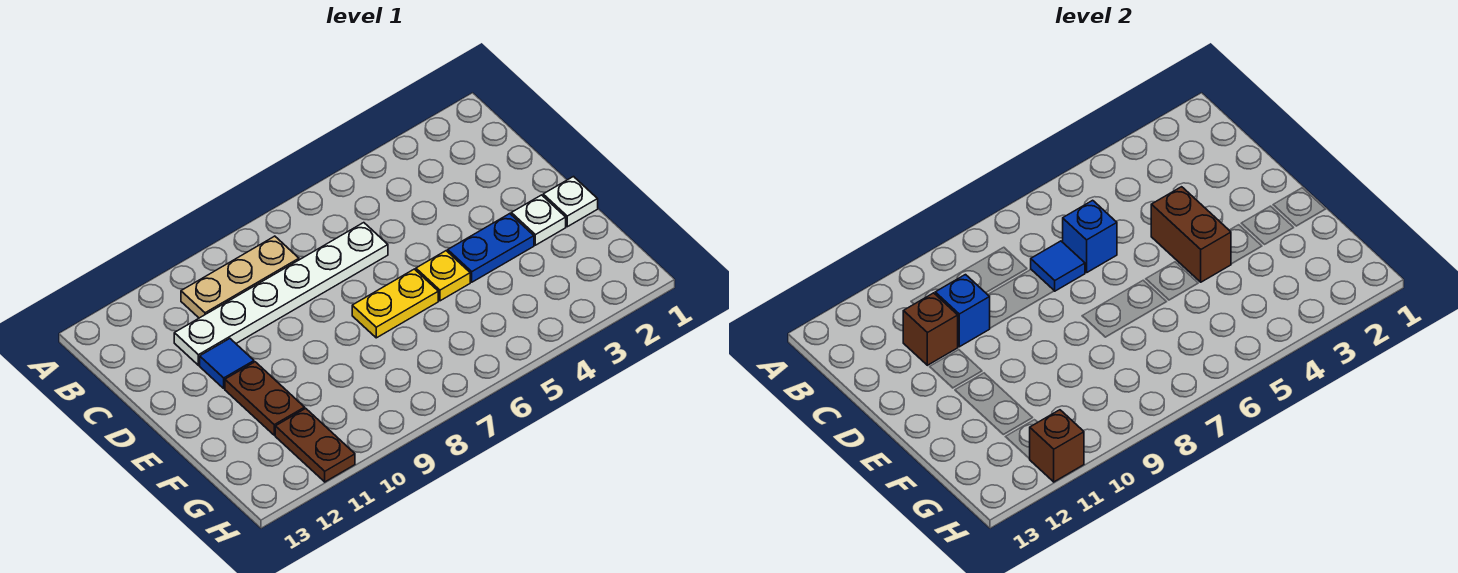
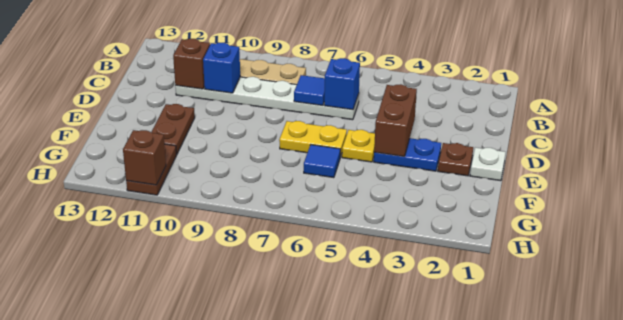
blue 1x1 tile [200,339,254,388] -> blue 1x1 tile moved to [304,145,340,178]
white 1x1 plate [511,195,566,245] -> brown 1x1 plate [438,143,473,176]

